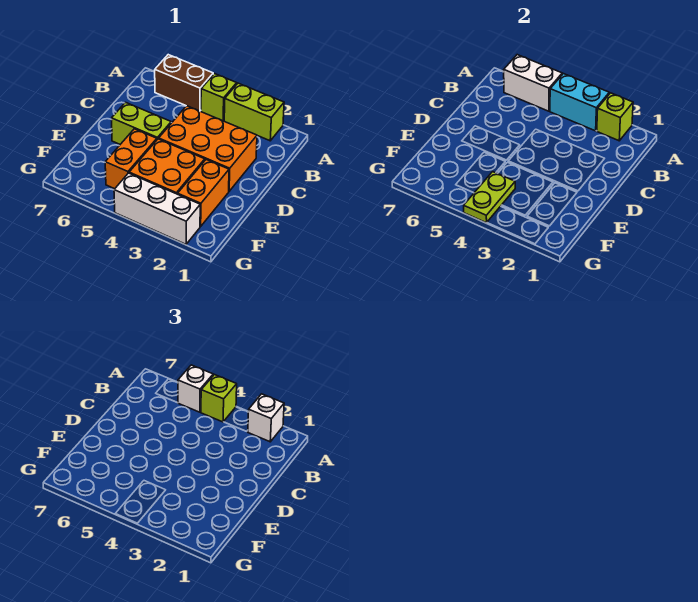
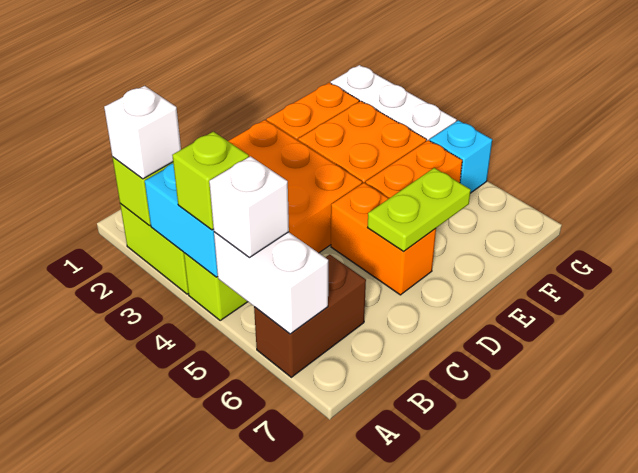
brown 1x2 brick [155,55,213,111] -> brown 1x2 brick turned to [254,255,366,377]
lime 1x2 brick [112,102,171,144] -> orange 1x2 brick [331,183,436,295]
lime 1x2 plate [464,172,515,223] -> lime 1x2 plate moved to [368,168,471,251]
none -> cyan 1x1 brick [430,120,492,193]

